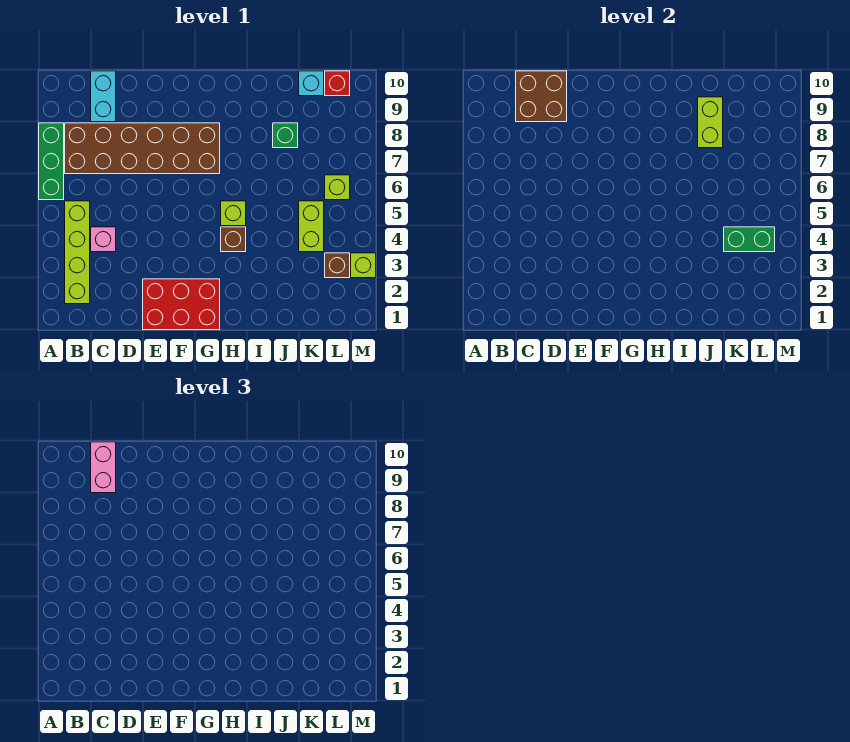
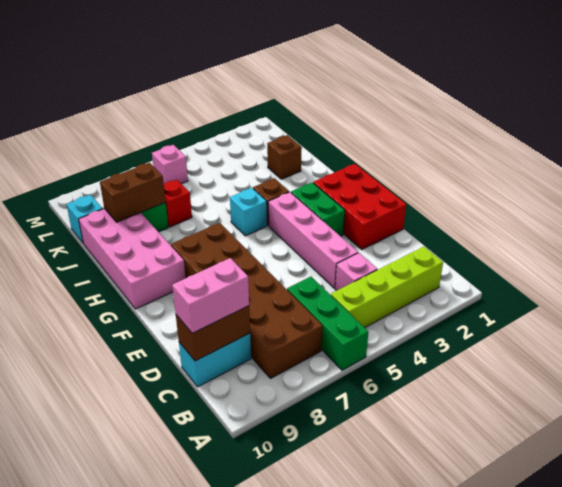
green 1x3 brick [39,123,64,200] -> green 1x3 brick turned to [287,277,368,370]
brown 2x2 brick [516,71,567,122] -> brown 1x2 brick [176,306,250,361]
none -> pink 1x4 brick [268,192,358,288]
none -> pink 2x4 brick [79,209,186,309]
lime 1x1 brick [221,201,246,226] -> cyan 1x1 brick [230,188,267,236]
lime 1x2 brick [698,97,723,148] -> brown 1x2 brick [100,163,166,222]
lime 1x2 brick [299,201,324,252] -> none
green 1x2 brick [724,227,775,252] -> green 1x2 brick moved to [291,182,345,236]
brown 1x1 brick [325,253,350,278] -> brown 1x1 brick moved to [267,135,302,179]
lime 1x1 brick [325,175,350,200] -> pink 1x1 brick [152,145,188,184]
red 1x1 brick [325,71,350,96] -> red 1x1 brick moved to [164,179,192,227]
lime 1x1 brick [351,253,376,278] -> none

